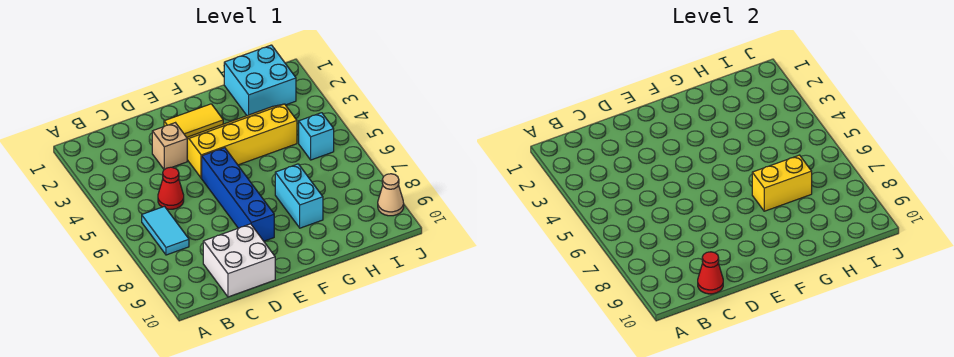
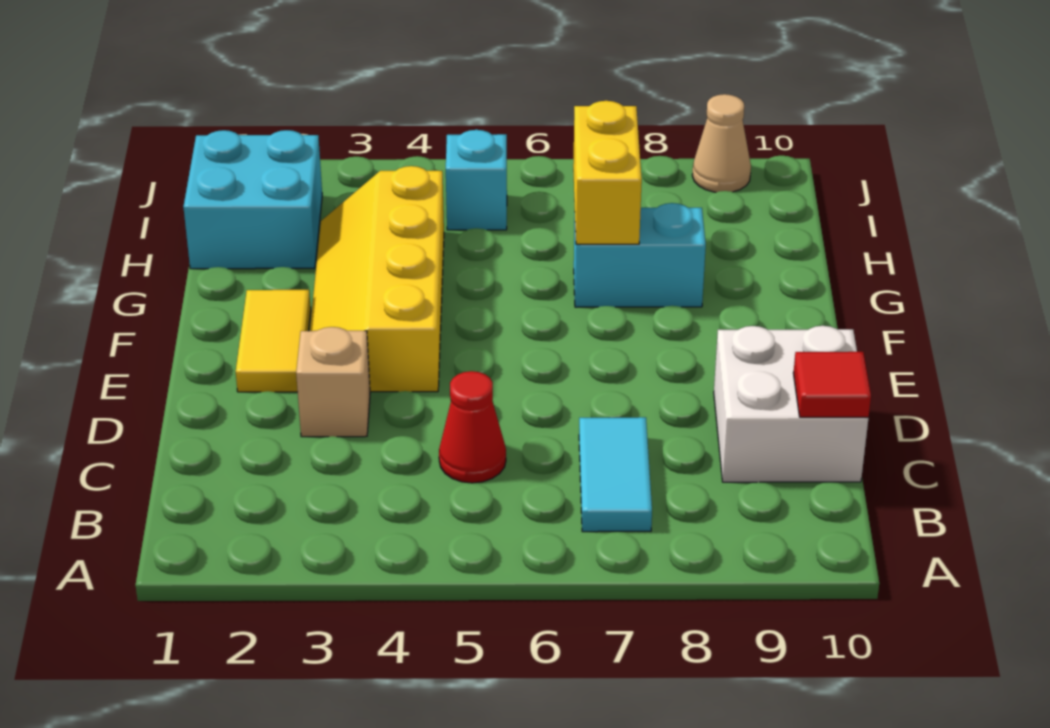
cyan 1x2 tile [142,206,189,255] -> cyan 1x2 tile turned to [579,417,652,532]
red 1x1 cone [698,252,723,294] -> red 1x1 tile [793,352,871,417]
blue 1x4 brick [202,148,274,241] -> none

